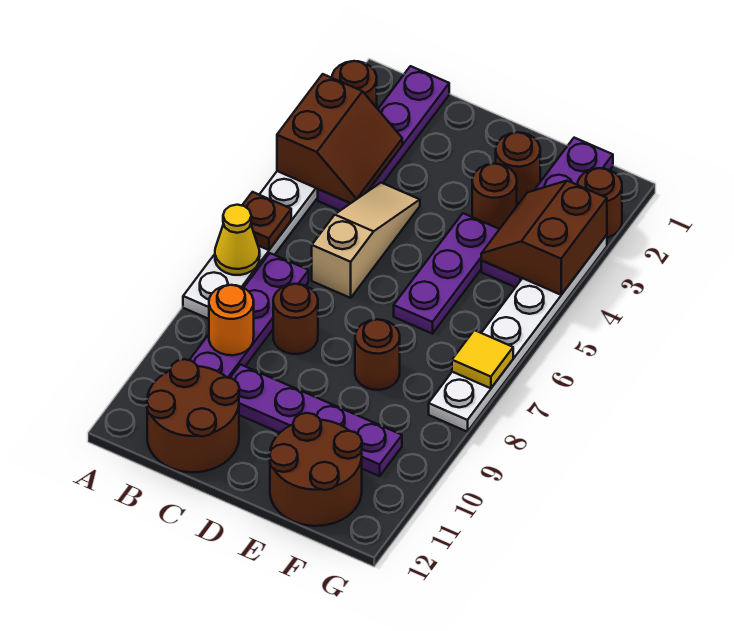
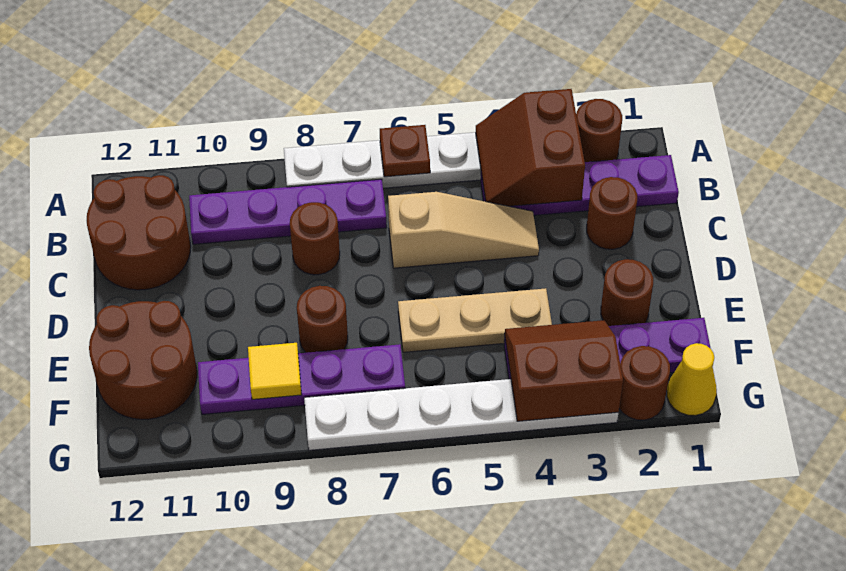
brown 2x2 slope [277,74,402,203] -> brown 2x2 slope turned to [476,89,585,206]
yellow 1x1 cone [215,205,260,275] -> yellow 1x1 cone moved to [667,343,717,416]
orange 1x1 round brick [209,285,254,355] -> none
purple 1x4 plate [231,365,402,476] -> purple 1x4 plate turned to [198,344,405,414]
brown 1x1 round brick [472,164,517,229] -> brown 1x1 round brick moved to [587,177,637,249]
purple 1x3 plate [394,213,499,334] -> tan 1x3 plate [398,288,552,352]
yellow 1x1 tile [452,330,513,388] -> yellow 1x1 tile moved to [248,343,301,400]

